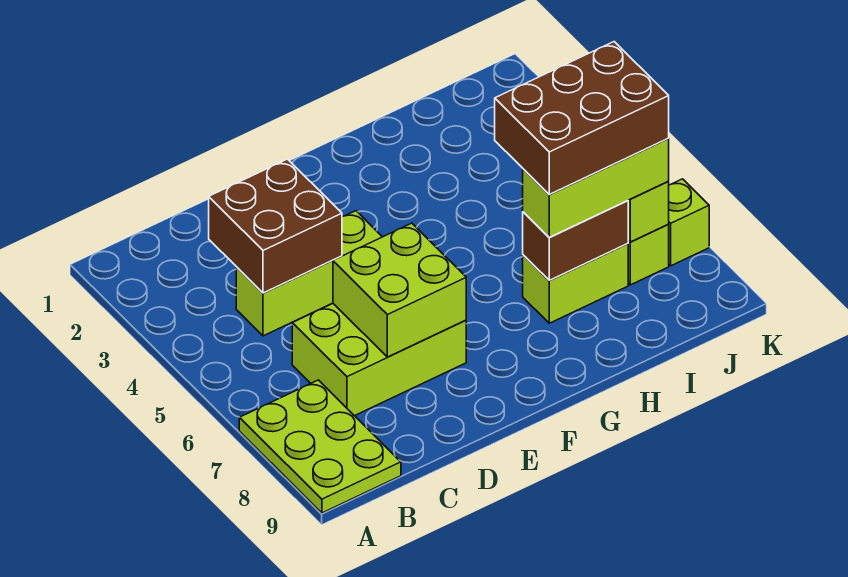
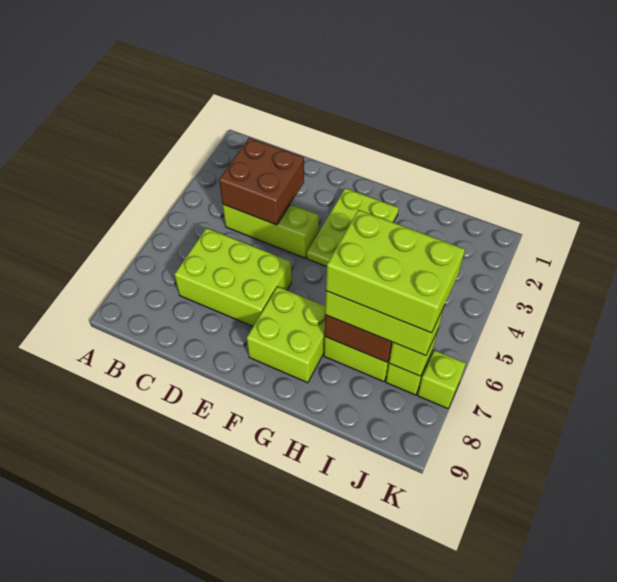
lime 2x3 plate [239,380,401,513] -> lime 2x3 plate moved to [307,188,399,267]
lime 2x2 brick [333,223,466,357] -> lime 2x2 brick moved to [247,287,326,383]
brown 2x3 brick [495,42,669,195] -> lime 2x3 brick [326,210,465,333]

